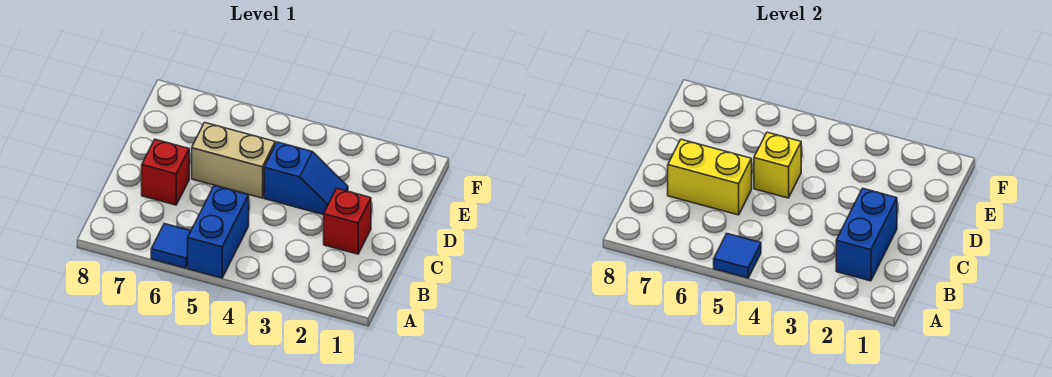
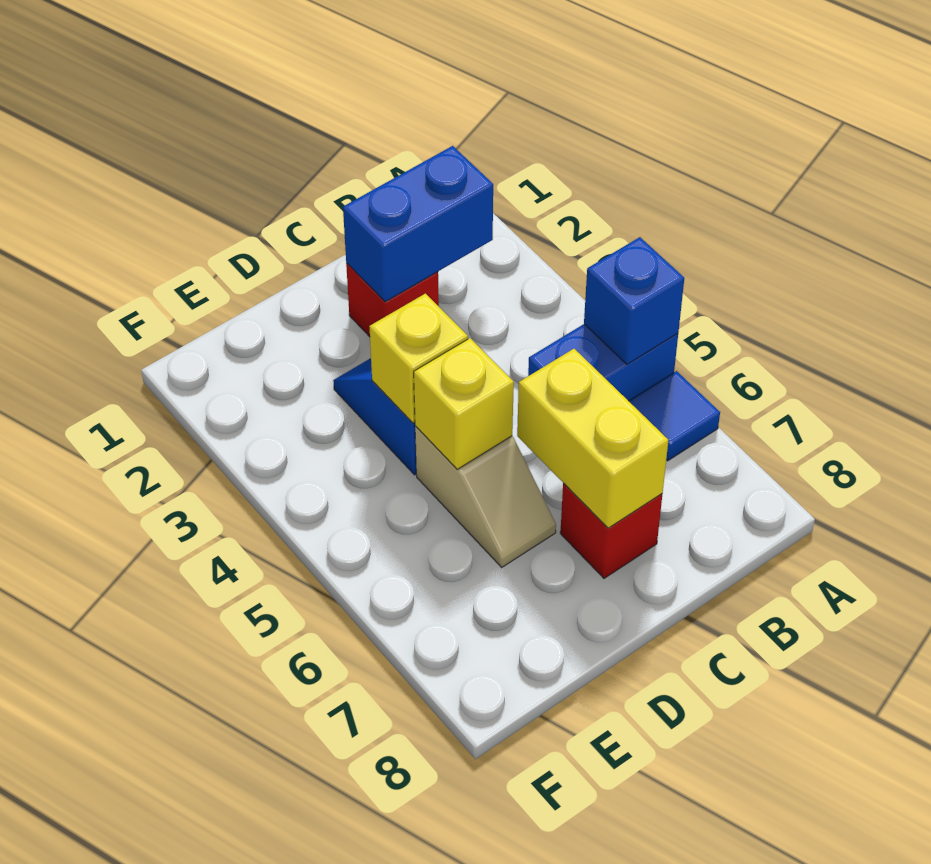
blue 1x1 tile [714,234,761,278] -> blue 1x1 brick [584,237,684,364]
none -> yellow 1x1 brick [369,294,468,423]
tan 1x2 brick [192,123,275,198] -> tan 1x2 slope [415,426,556,567]

